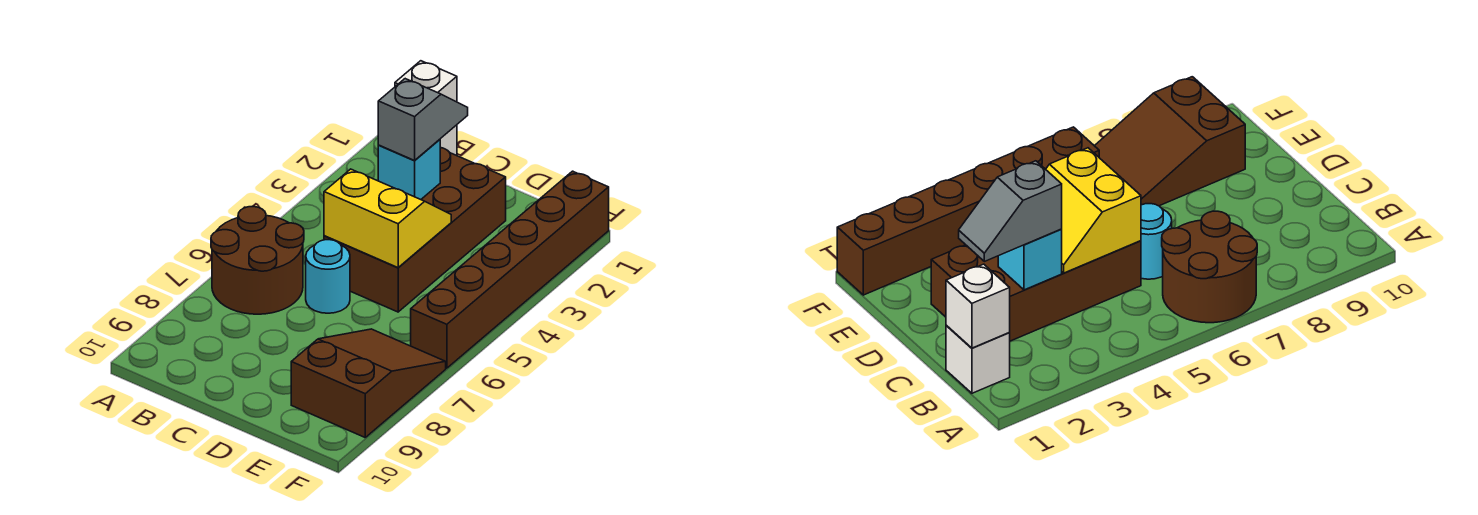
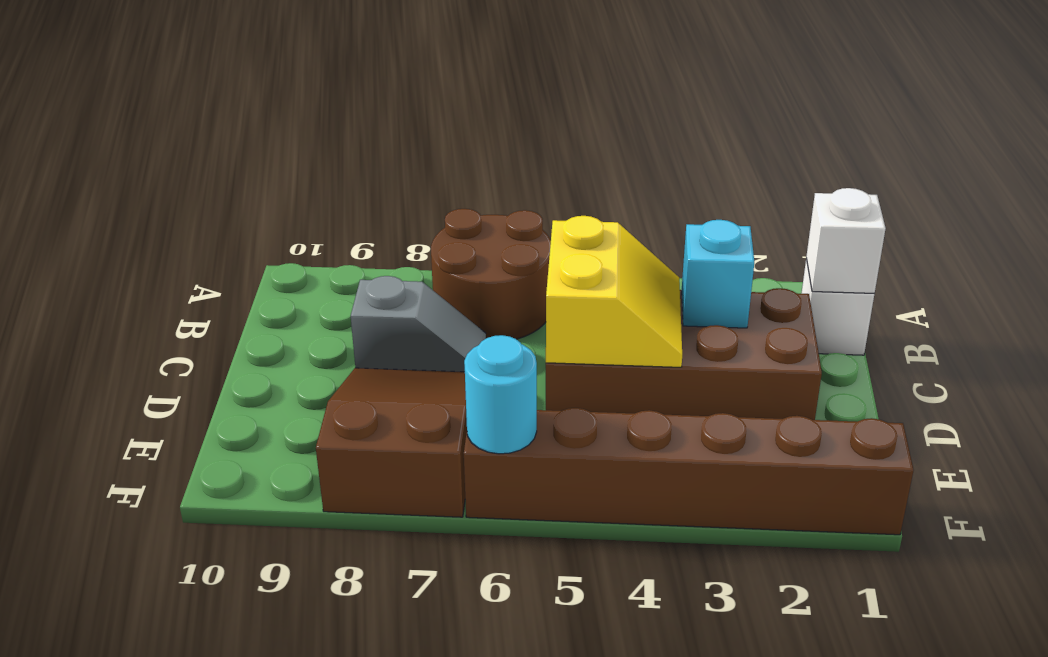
grey 1x2 slope [378,79,468,160] -> grey 1x2 slope moved to [351,276,486,372]
cyan 1x1 round brick [306,240,350,313] -> cyan 1x1 round brick moved to [464,335,537,454]
brown 2x3 slope [291,329,446,437] -> brown 2x3 slope turned to [316,368,467,517]

